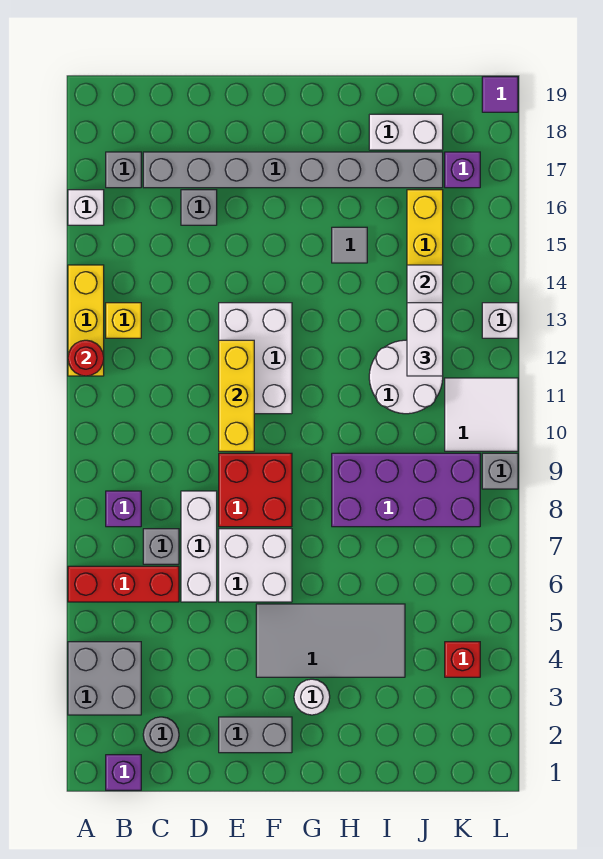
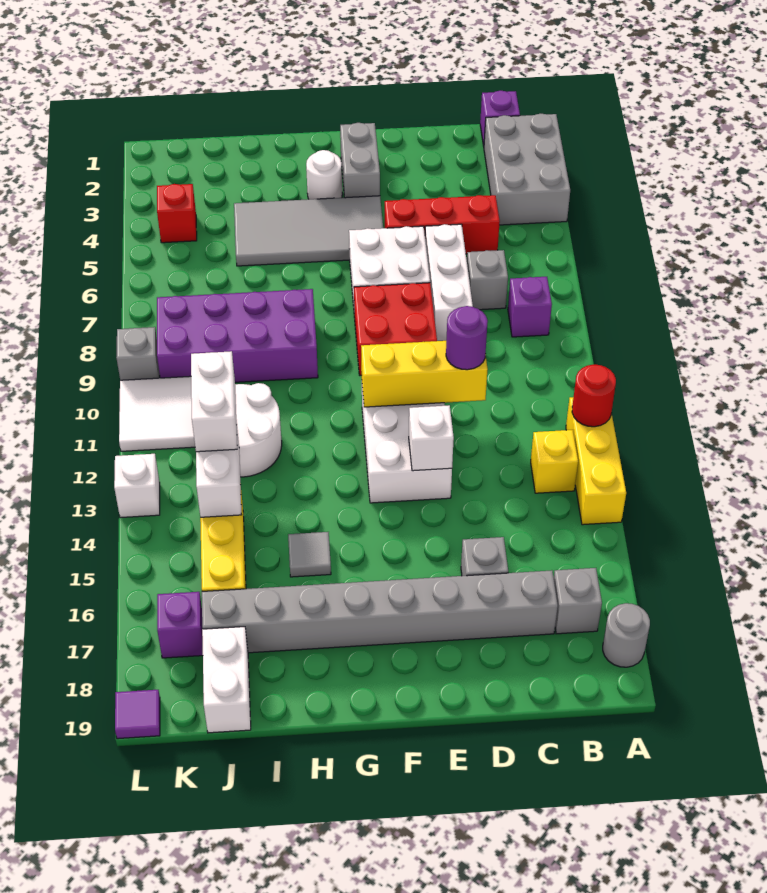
grey 2x2 brick [68,642,141,715] -> grey 2x3 brick [484,114,570,225]
red 1x3 brick [68,566,179,602] -> red 1x3 brick moved to [385,195,500,254]
white 1x1 brick [68,190,104,225] -> white 1x1 brick moved to [409,405,454,471]
grey 1x1 round brick [143,717,179,753] -> grey 1x1 round brick moved to [603,603,650,667]
none -> purple 1x1 round brick [446,306,488,370]
grey 1x2 brick [219,717,292,753] -> grey 1x2 brick turned to [340,123,380,198]
yellow 1x3 brick [219,340,254,451] -> yellow 1x3 brick turned to [361,341,488,407]
white 1x2 brick [369,114,443,150] -> white 1x2 brick turned to [202,627,251,733]

